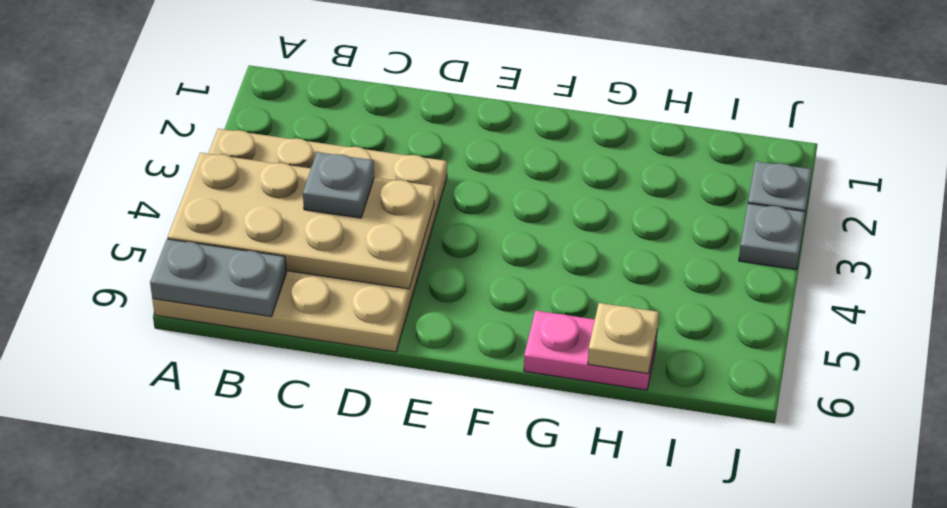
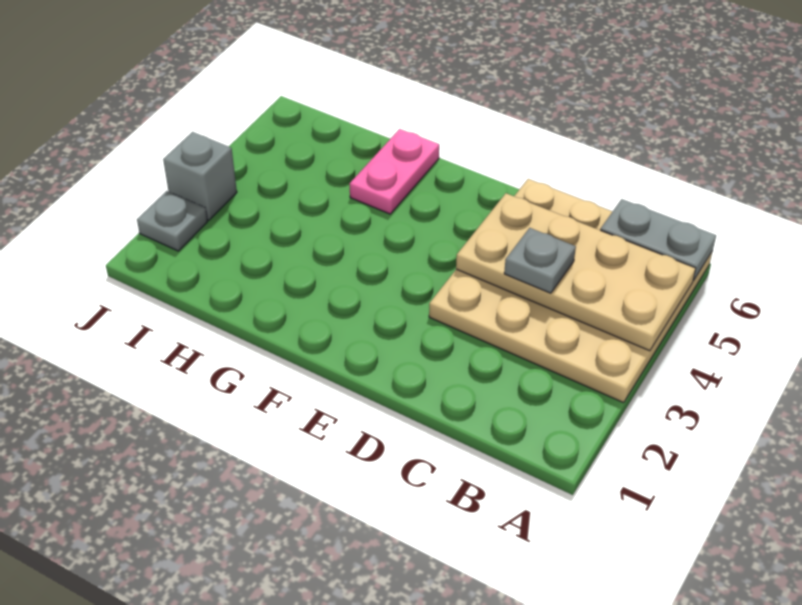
pink 1x2 plate [524,311,657,390] -> pink 1x2 plate turned to [350,129,439,214]
tan 1x1 plate [588,303,659,374] -> none
grey 1x1 plate [739,204,805,270] -> grey 1x1 brick [163,132,237,220]

